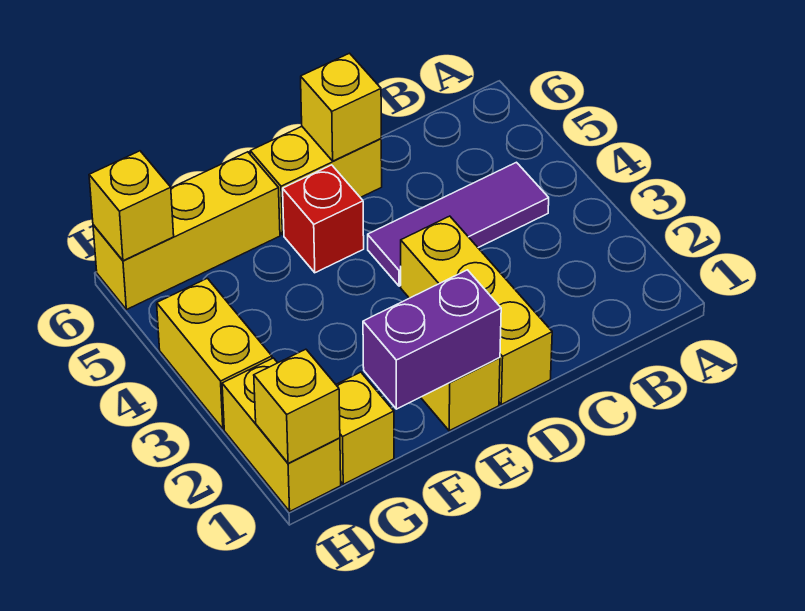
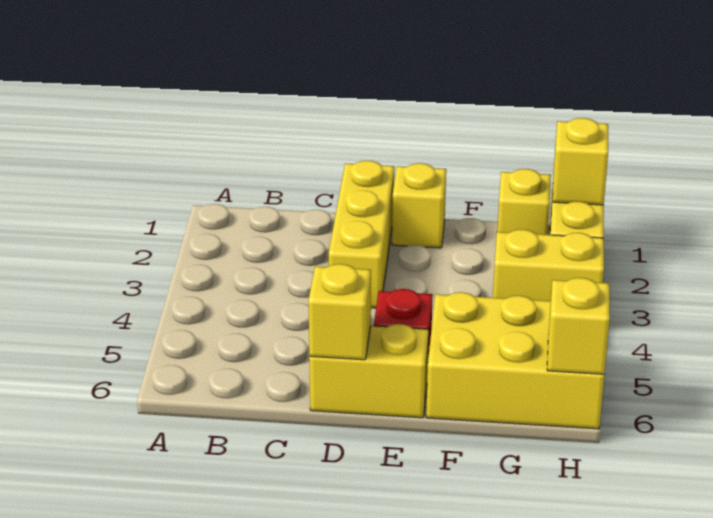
purple 1x3 tile [368,162,549,286] -> none
purple 1x2 brick [363,270,501,409] -> none
yellow 1x3 brick [93,152,280,310] -> yellow 2x3 brick [426,292,604,429]
yellow 1x2 brick [157,278,272,429] -> yellow 1x2 brick turned to [493,229,604,301]

